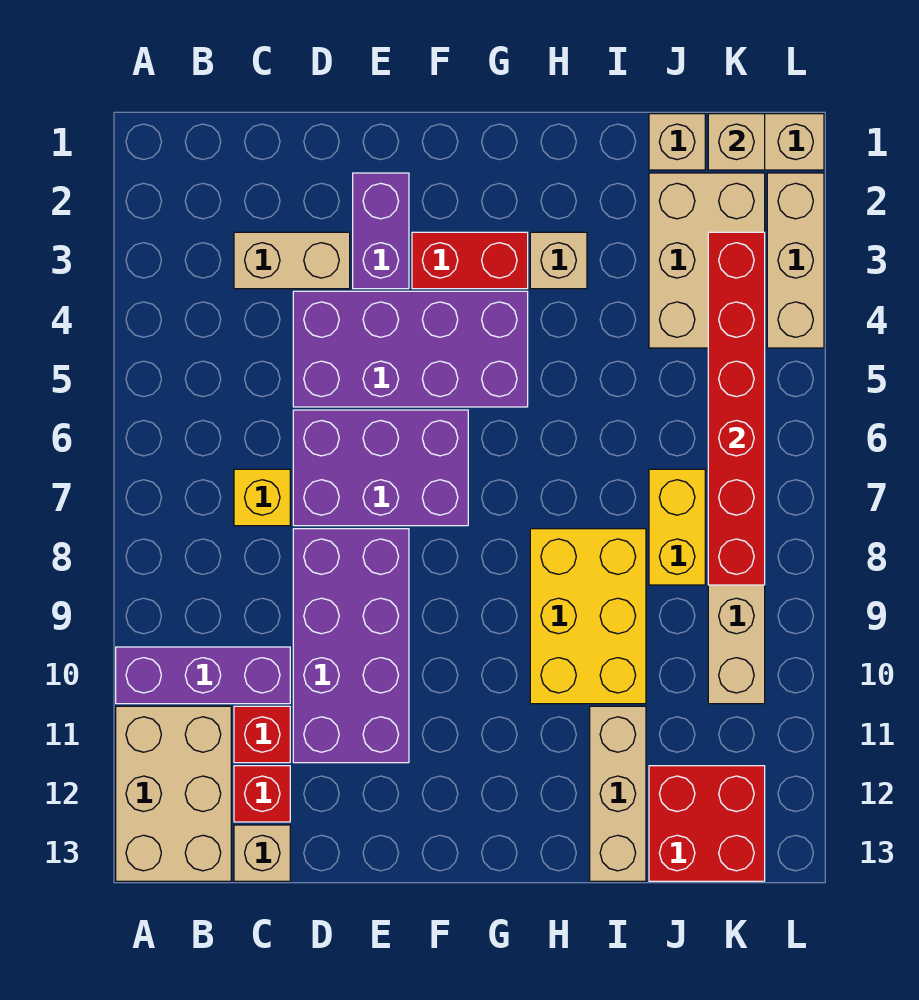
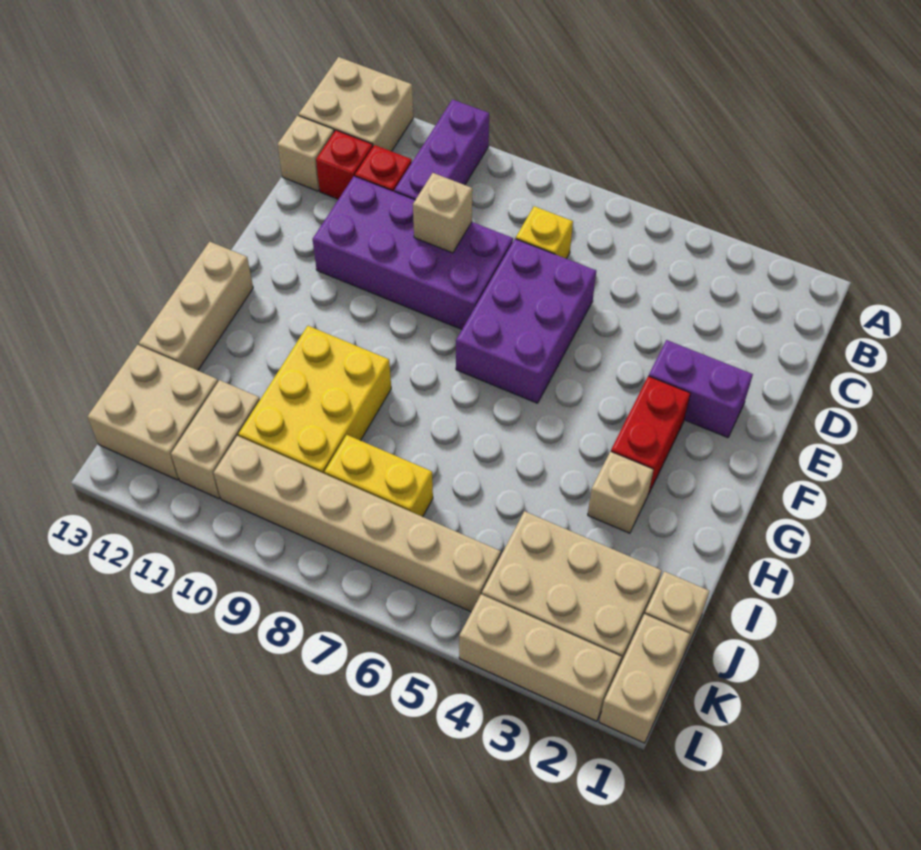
tan 2x3 brick [116,706,231,881] -> tan 2x2 brick [299,57,413,151]
tan 1x2 brick [234,232,350,289] -> tan 1x2 brick moved to [171,380,260,499]
purple 2x4 brick [293,291,528,407] -> none
yellow 2x3 brick [530,529,646,704] -> yellow 2x3 brick turned to [238,326,391,474]
tan 1x3 brick [590,706,646,881] -> tan 1x3 brick turned to [139,242,253,371]
red 2x2 brick [649,766,765,881] -> tan 2x2 brick [87,345,218,480]
tan 1x1 brick [708,114,765,170] -> tan 1x1 brick moved to [413,173,472,253]
red 1x6 brick [708,232,765,585] -> none

